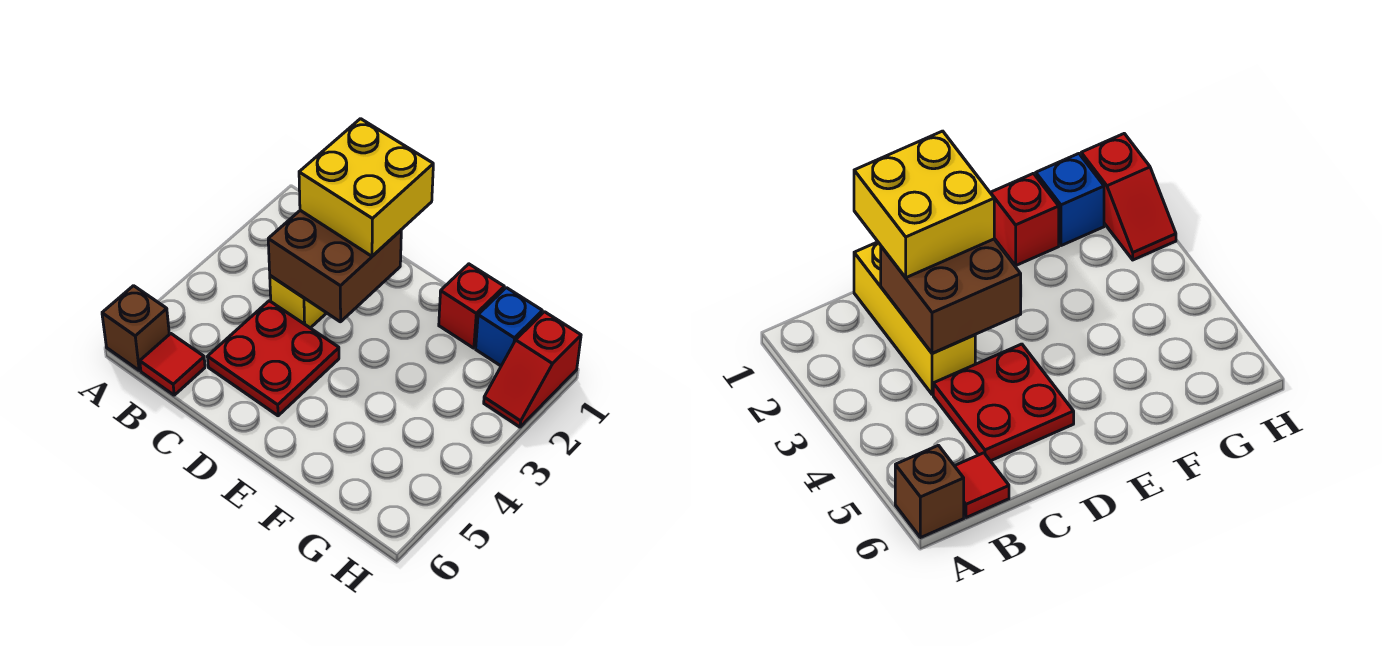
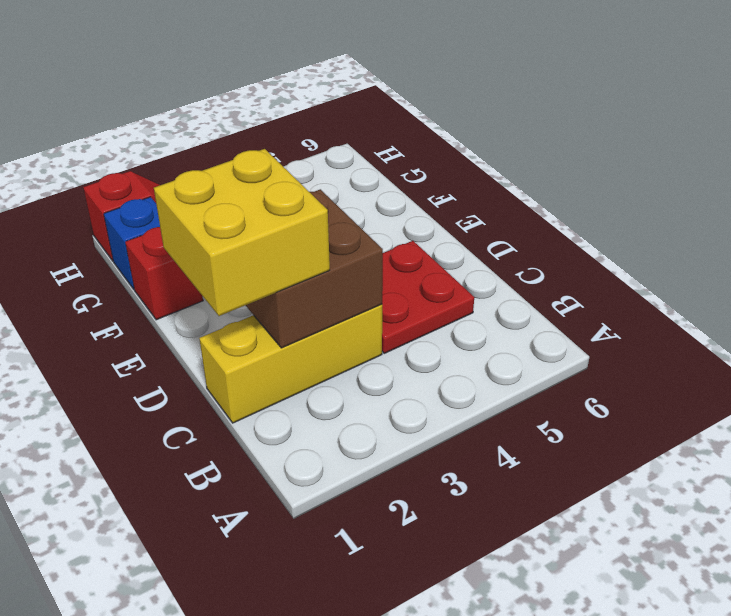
brown 1x1 brick [102,286,169,370] -> none
red 1x1 tile [140,334,205,395] -> none

